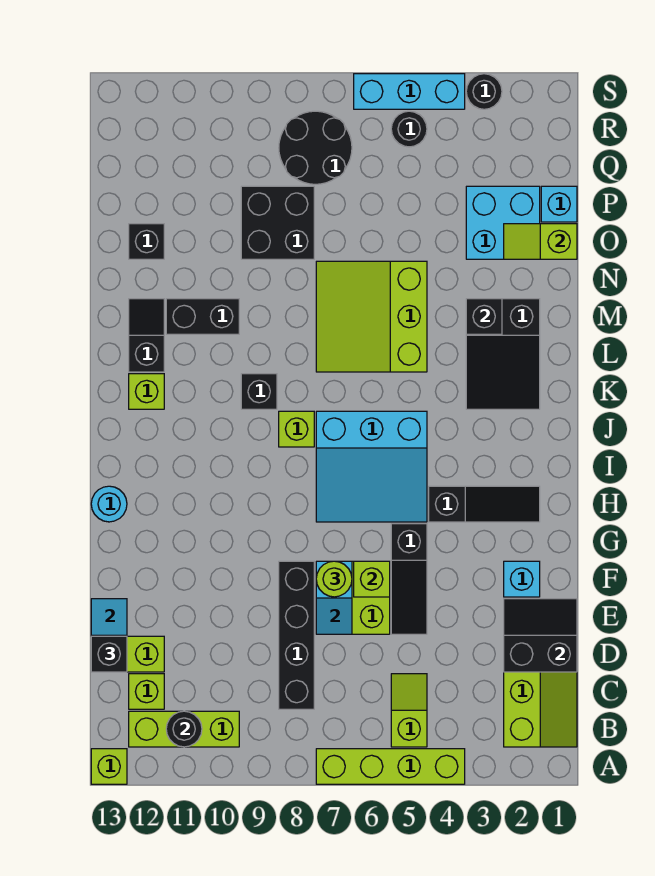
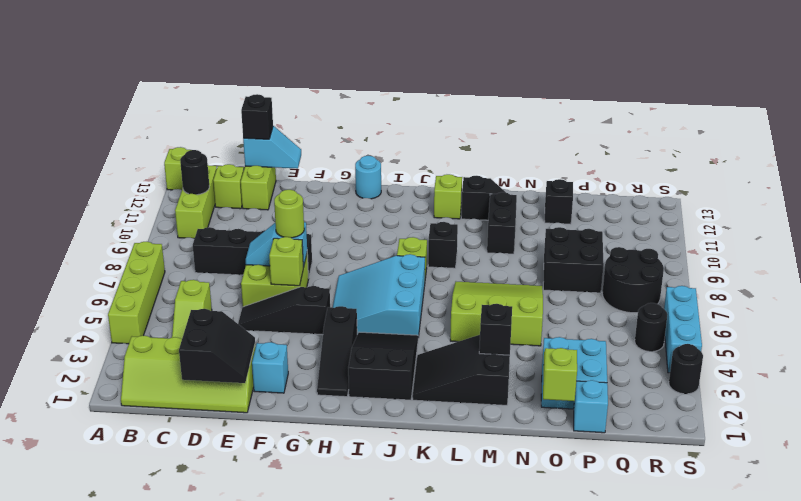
lime 1x2 slope [391,674,427,747] -> lime 1x2 slope turned to [172,280,212,339]
none -> black 2x3 slope [348,332,418,400]

